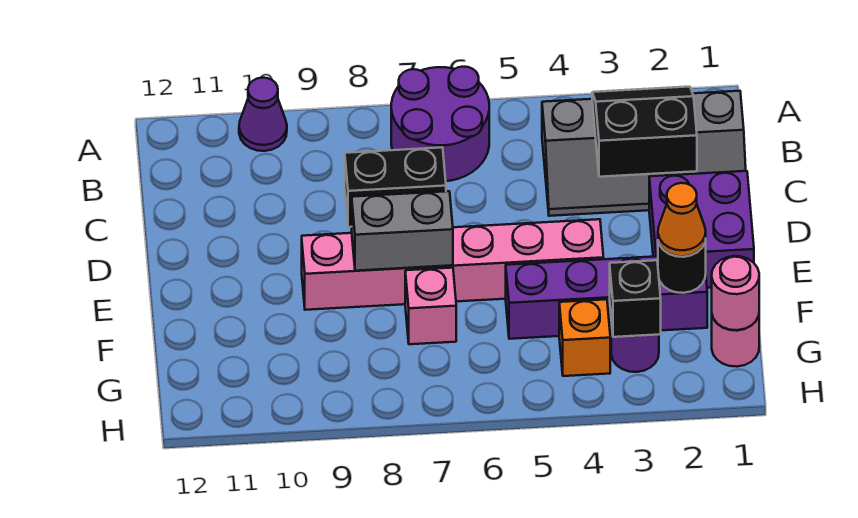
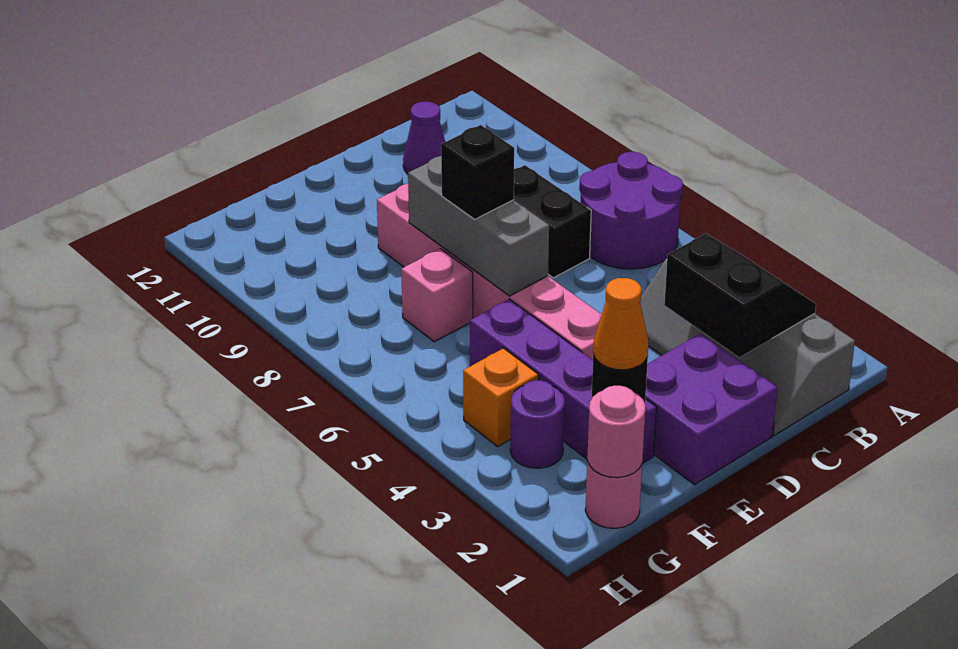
purple 1x1 cone [239,78,287,151] -> purple 1x1 cone moved to [403,102,445,174]
grey 1x2 brick [352,191,453,271] -> grey 1x3 brick [408,156,549,296]
black 1x1 brick [610,260,661,337] -> black 1x1 brick moved to [441,125,514,220]

